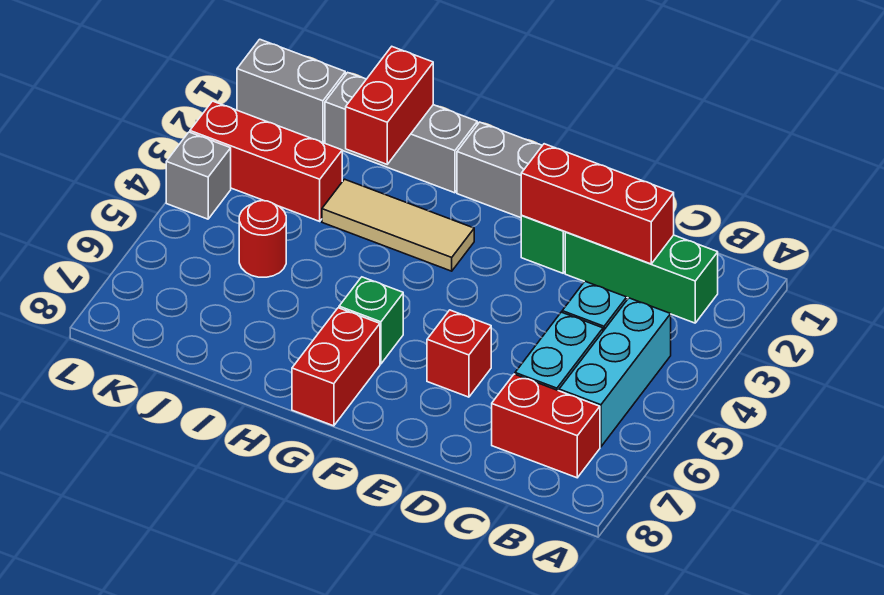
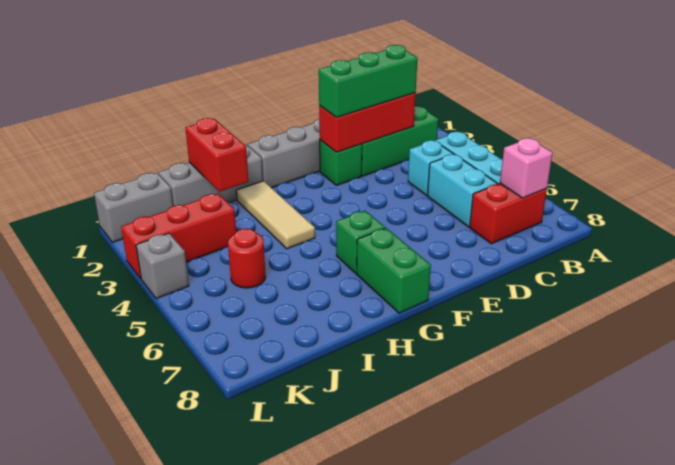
none -> pink 1x1 brick [500,138,553,198]
none -> green 1x3 brick [319,45,418,118]
red 1x1 brick [427,310,491,397] -> none
tan 1x3 tile [322,179,474,271] -> tan 1x3 tile turned to [236,181,315,249]
red 1x2 brick [292,308,380,426] -> green 1x2 brick [357,228,431,313]

